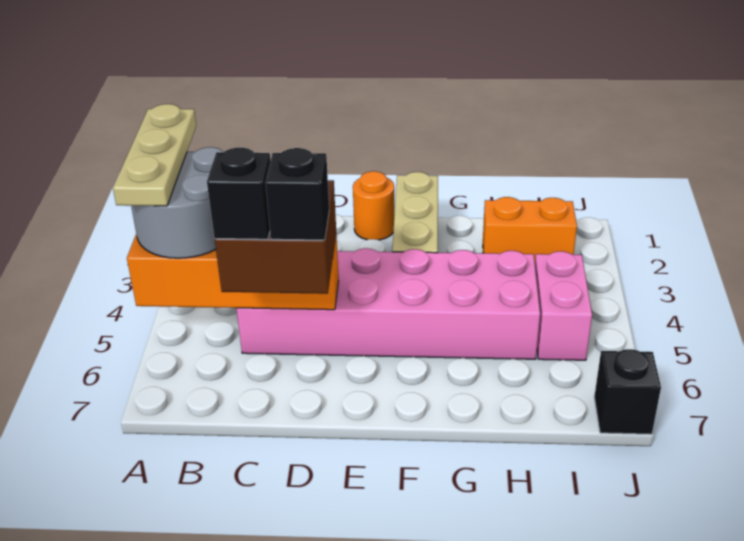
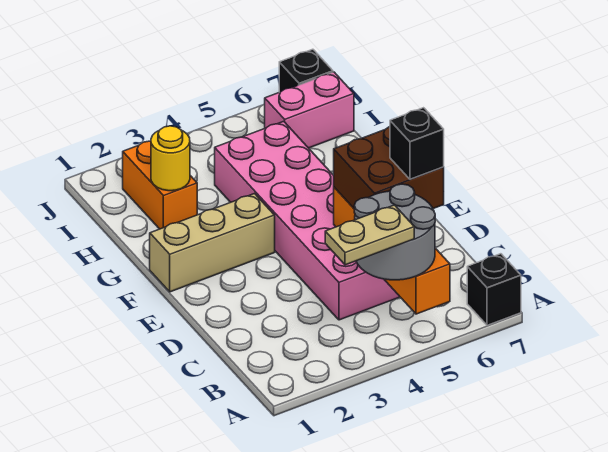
tan 1x3 plate [113,104,196,206] -> tan 1x2 plate [325,205,414,265]
black 1x1 brick [265,148,329,240] -> black 1x1 brick moved to [467,254,521,325]
orange 1x1 round brick [353,171,395,240] -> none
none -> yellow 1x1 round brick [151,126,190,191]
pink 1x2 brick [535,251,592,360] -> pink 1x2 brick moved to [265,72,354,148]

